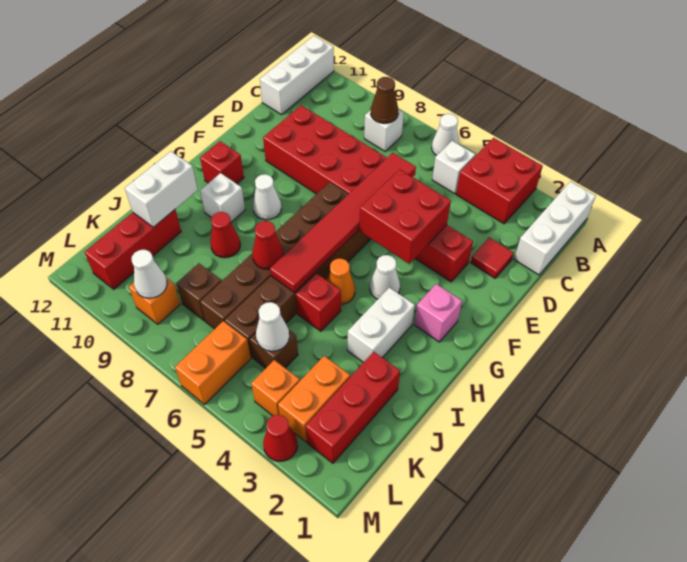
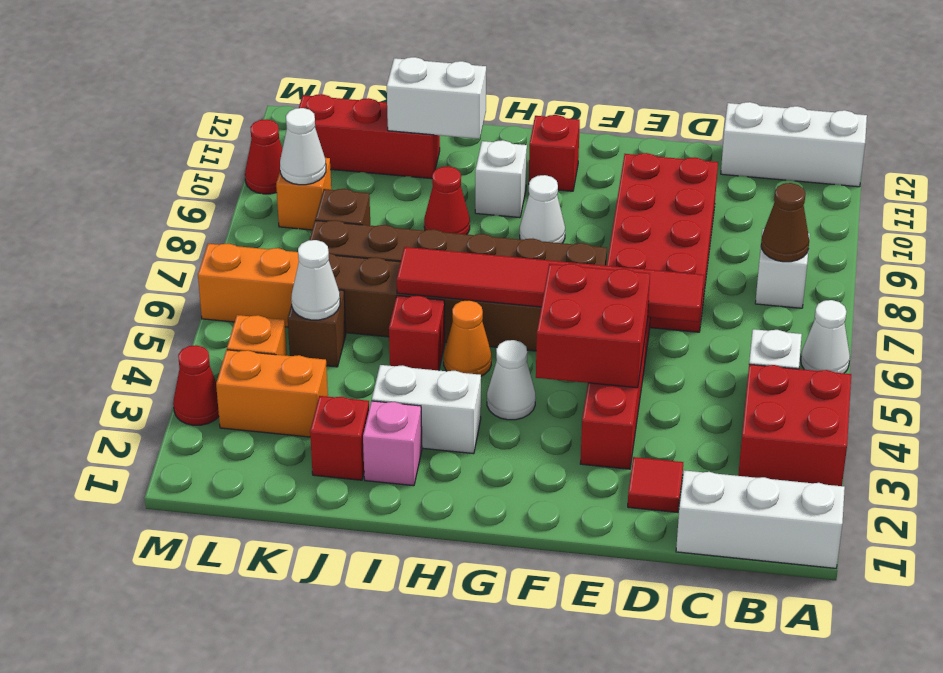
pink 1x1 brick [414,284,462,342] -> pink 1x1 brick moved to [363,401,422,486]
red 1x1 cone [252,221,284,269] -> red 1x1 cone moved to [245,119,283,194]
red 1x3 brick [306,352,400,463] -> red 1x1 brick [310,396,369,480]

